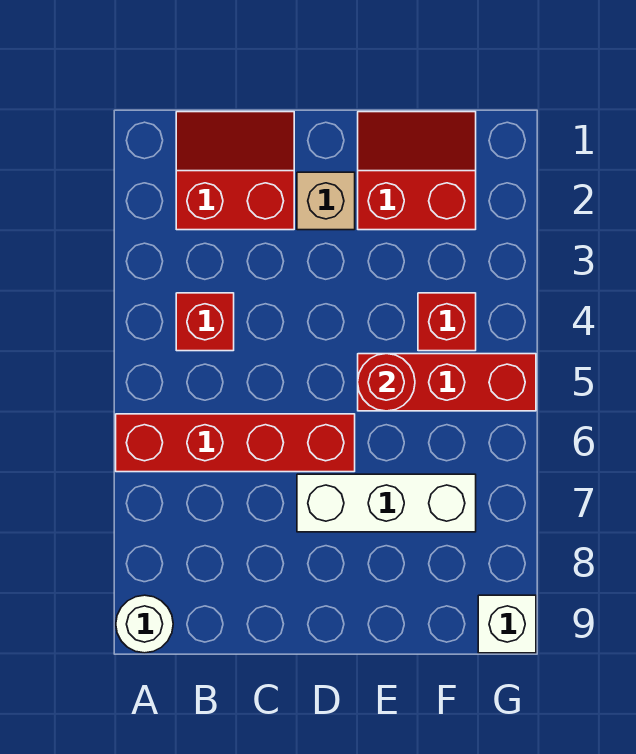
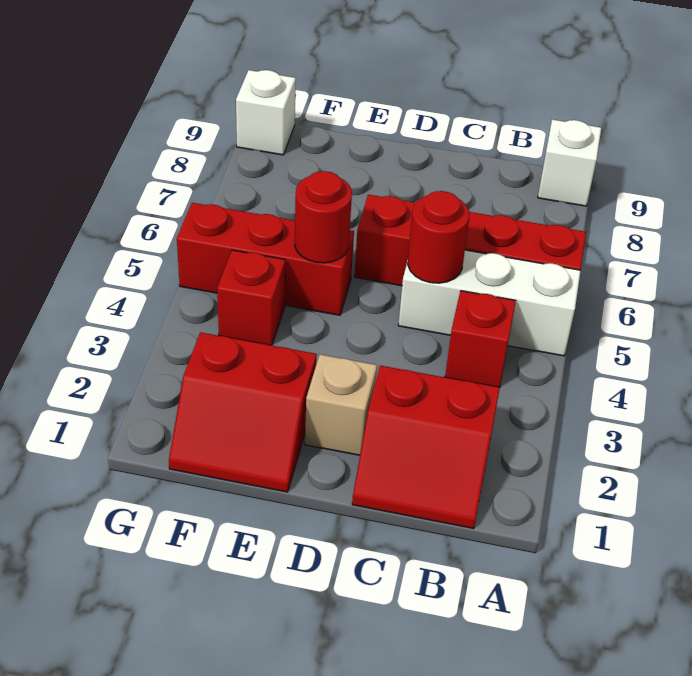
white 1x1 round brick [116,595,173,653] -> white 1x1 brick [538,120,601,206]
none -> red 1x1 round brick [408,191,469,283]
white 1x3 brick [297,474,476,532] -> white 1x3 brick moved to [398,250,581,356]

